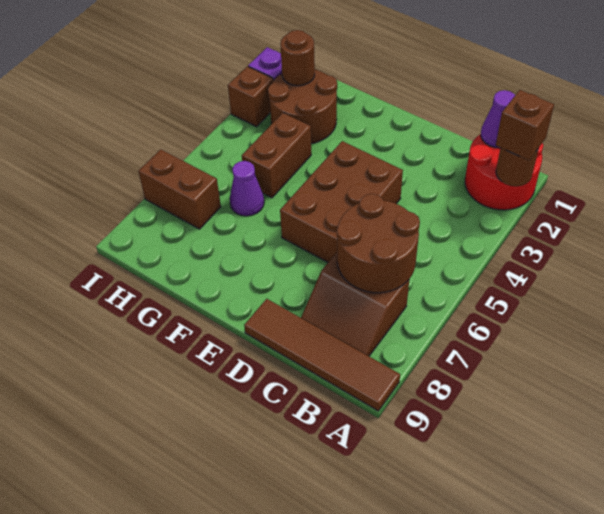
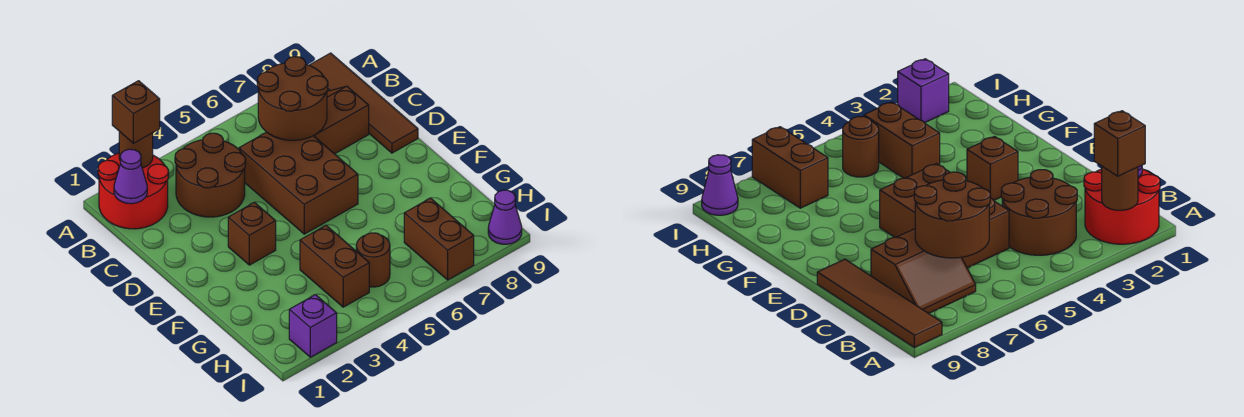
brown 2x2 slope [301,252,409,356] -> brown 2x2 slope turned to [314,86,369,154]
brown 2x3 brick [280,141,403,262] -> brown 2x3 brick turned to [239,132,358,234]
brown 2x2 round brick [268,70,337,144] -> brown 2x2 round brick moved to [175,133,246,217]
brown 1x2 brick [242,113,311,198] -> brown 1x2 brick turned to [300,225,369,307]
purple 1x1 cone [230,161,264,216] -> purple 1x1 cone moved to [488,190,522,244]
brown 1x1 round brick [280,30,315,86] -> brown 1x1 round brick moved to [356,233,390,287]
brown 1x1 brick [228,66,274,127] -> brown 1x1 brick moved to [228,202,276,265]

